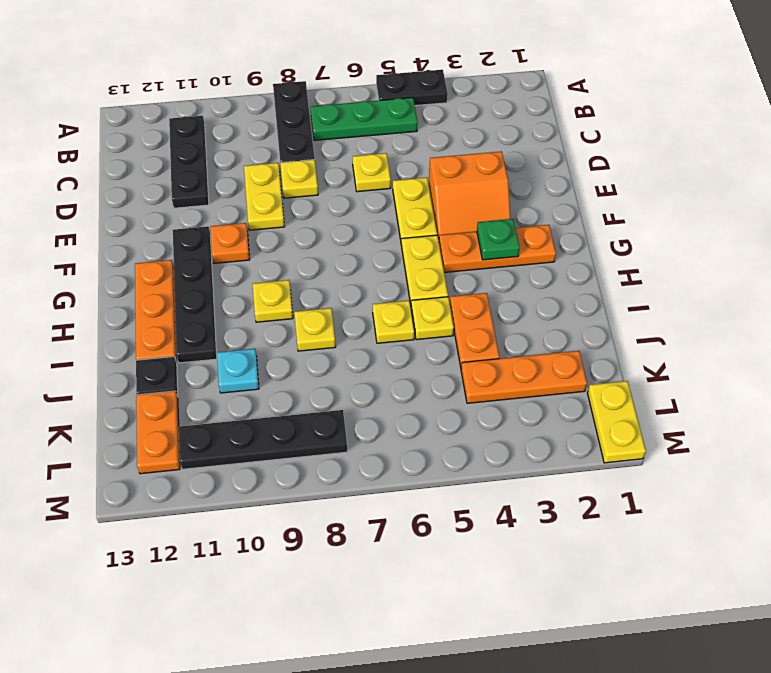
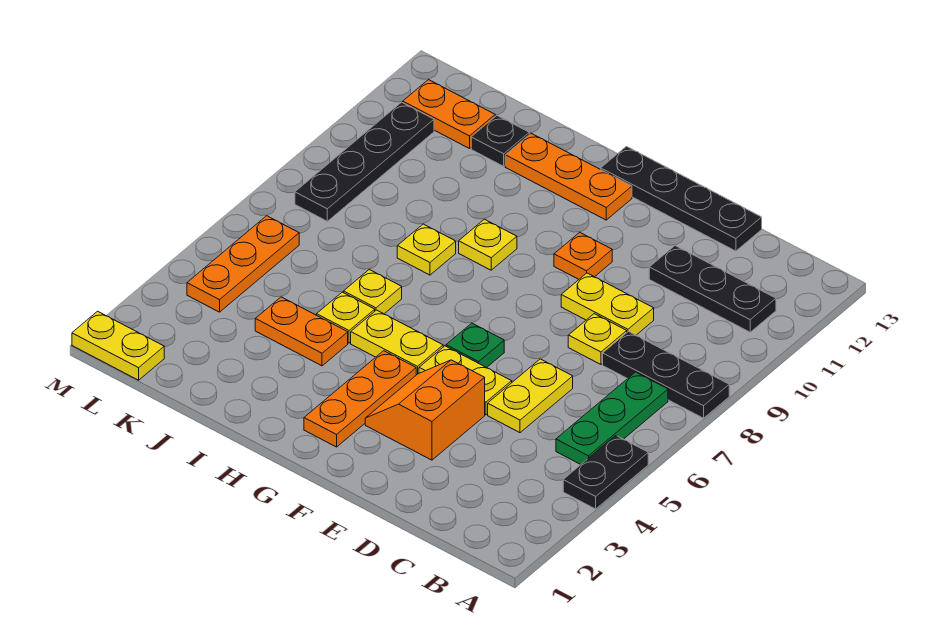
yellow 1x1 plate [353,153,391,192] -> yellow 1x2 plate [488,359,573,433]
black 1x4 plate [173,226,217,363] -> black 1x4 plate moved to [601,147,762,251]
green 1x1 plate [477,219,520,260] -> green 1x1 plate moved to [446,323,504,368]
cyan 1x1 plate [217,349,259,393] -> none
orange 1x3 plate [461,351,587,403] -> orange 1x3 plate moved to [187,216,299,312]

